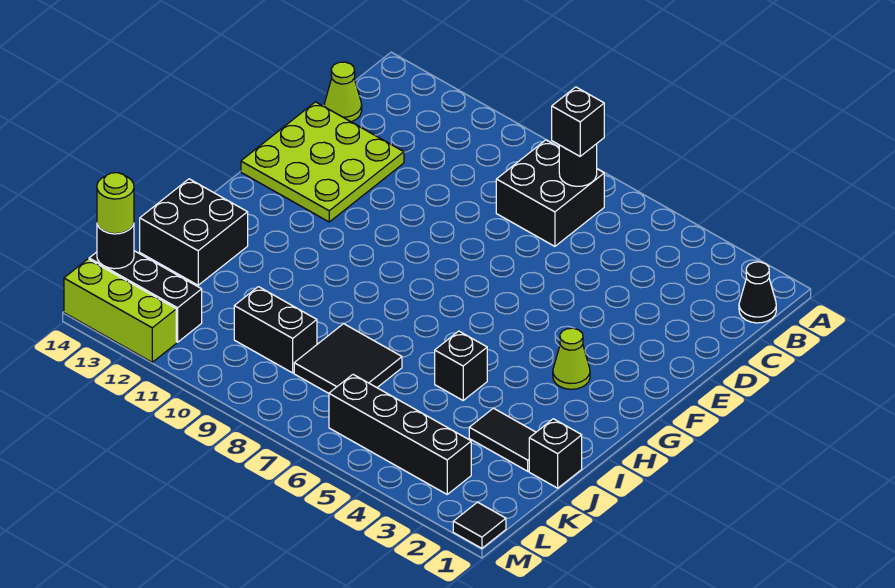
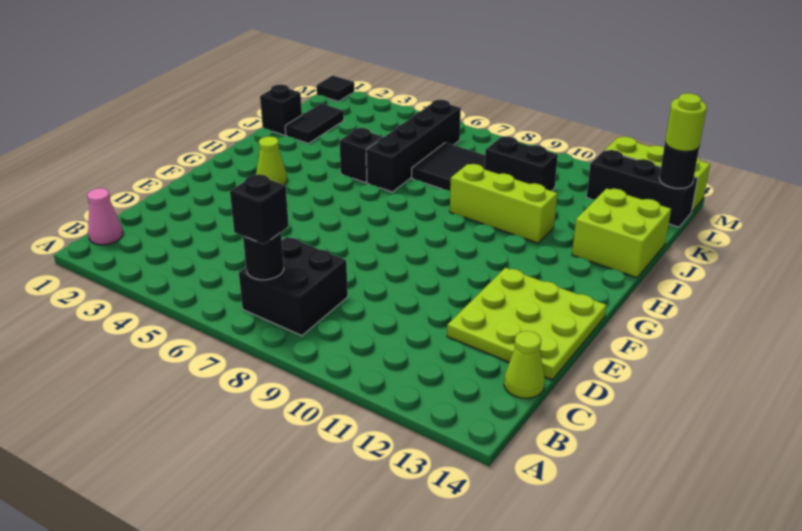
black 1x1 cone [739,262,776,323] -> pink 1x1 cone [87,188,123,245]
none -> lime 1x3 brick [450,164,557,243]
black 2x2 brick [140,179,248,285] -> lime 2x2 brick [572,188,671,278]
black 1x2 tile [469,408,536,471] -> black 1x2 tile turned to [285,103,344,144]
black 1x4 brick [329,375,471,494] -> black 1x4 brick turned to [366,100,461,192]

